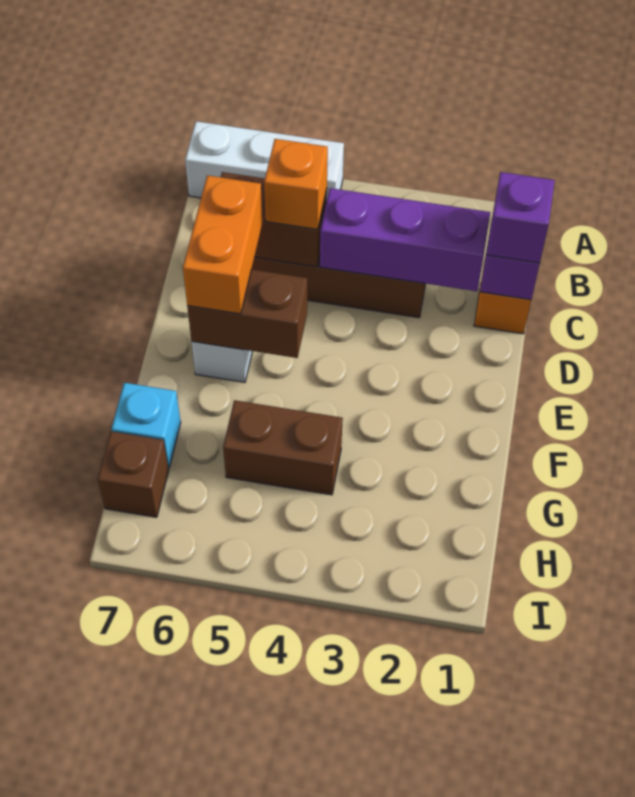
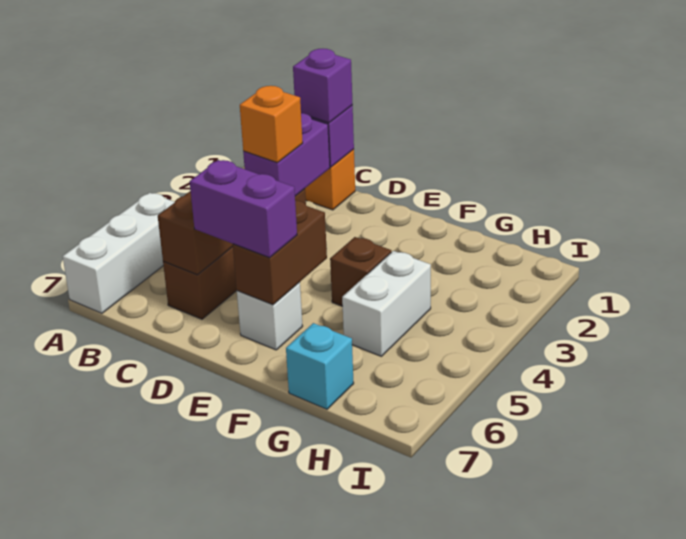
purple 1x3 brick [320,188,490,291] -> purple 1x2 brick [243,113,330,196]
orange 1x1 brick [264,139,328,229] -> orange 1x1 brick moved to [240,86,303,163]
orange 1x2 brick [183,175,262,314] -> purple 1x2 brick [190,160,297,258]
brown 1x2 brick [223,400,343,495] -> white 1x2 brick [342,251,431,356]
brown 1x1 brick [98,431,169,517] -> brown 1x1 brick moved to [330,237,391,306]

